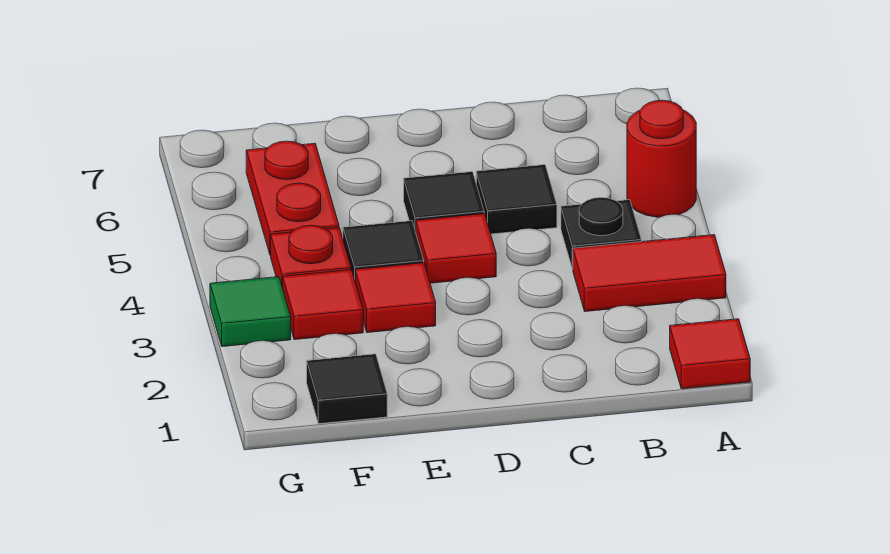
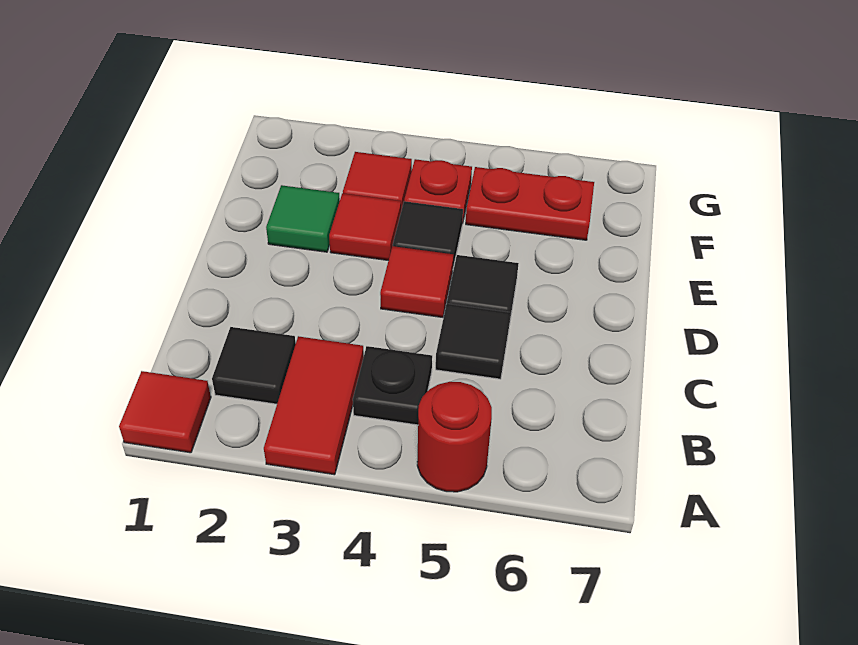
black 1x1 tile [307,354,387,424] -> black 1x1 tile moved to [212,327,296,404]
green 1x1 tile [210,277,291,347] -> green 1x1 tile moved to [266,185,340,252]

